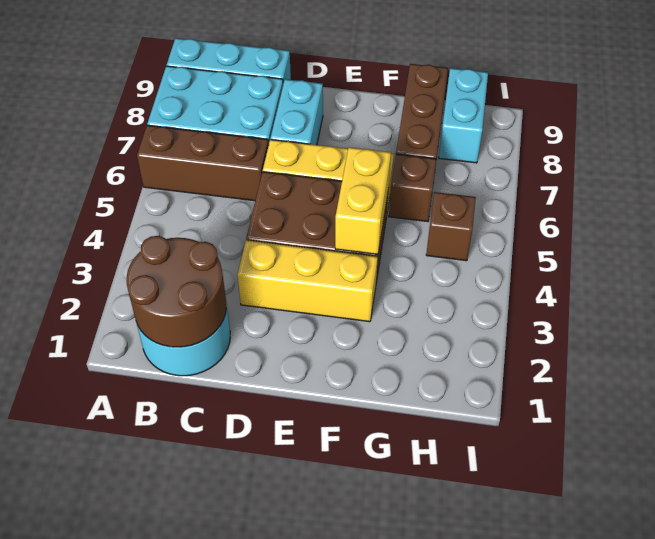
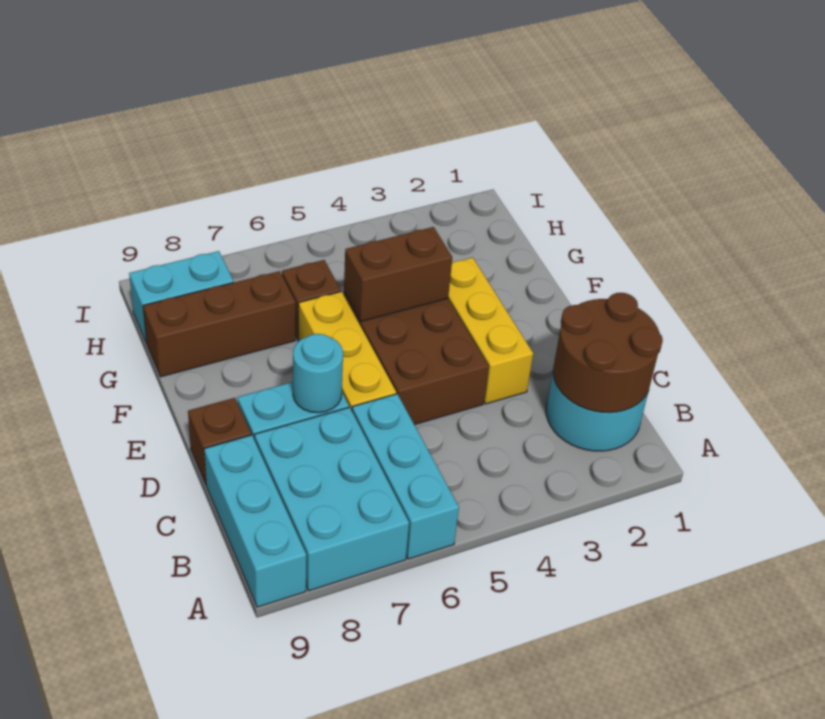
brown 1x3 brick [137,125,269,201] -> cyan 1x3 brick [352,394,459,559]
none -> cyan 1x1 round brick [293,334,343,413]
yellow 1x2 brick [335,147,391,254] -> brown 1x2 brick [344,227,452,321]
brown 1x1 brick [426,192,476,261] -> brown 1x1 brick moved to [188,398,251,484]

